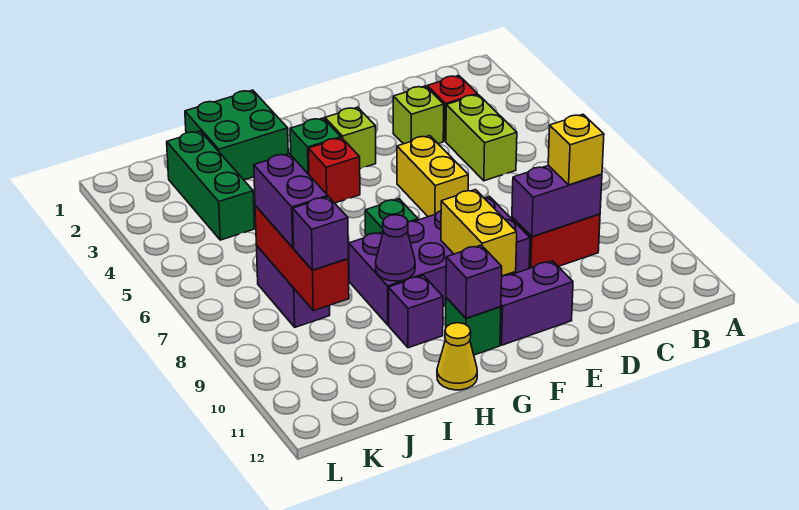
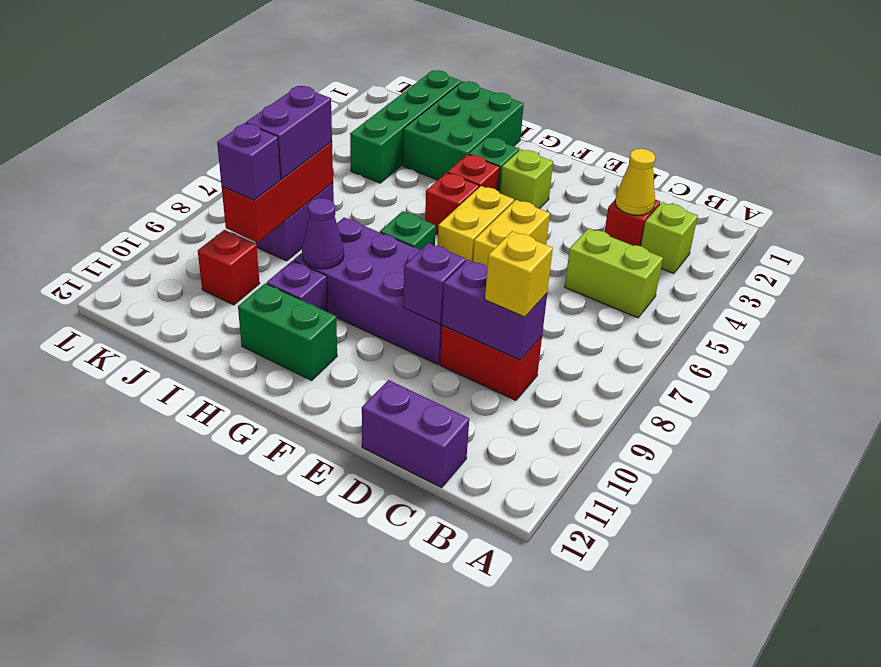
lime 1x2 brick [446,95,517,181] -> lime 1x2 brick turned to [565,228,663,318]
lime 1x1 brick [393,86,444,144] -> lime 1x1 brick moved to [641,202,698,274]
purple 1x2 brick [500,261,573,345] -> purple 1x2 brick moved to [362,380,469,488]
yellow 1x2 brick [441,190,517,276] -> yellow 1x2 brick moved to [438,186,514,261]
none -> red 1x1 brick [425,173,479,235]
green 1x1 brick [446,297,501,355] -> green 1x2 brick [238,283,337,380]
purple 1x1 brick [446,245,502,318] -> purple 1x1 brick moved to [403,243,466,324]
green 2x2 brick [185,90,288,180] -> green 2x3 brick [403,81,524,180]
yellow 1x1 cone [437,323,477,390] -> yellow 1x1 cone moved to [615,149,655,215]
green 1x3 brick [167,131,254,240] -> green 1x4 brick [350,70,461,183]
none -> red 1x1 brick [198,230,260,305]

